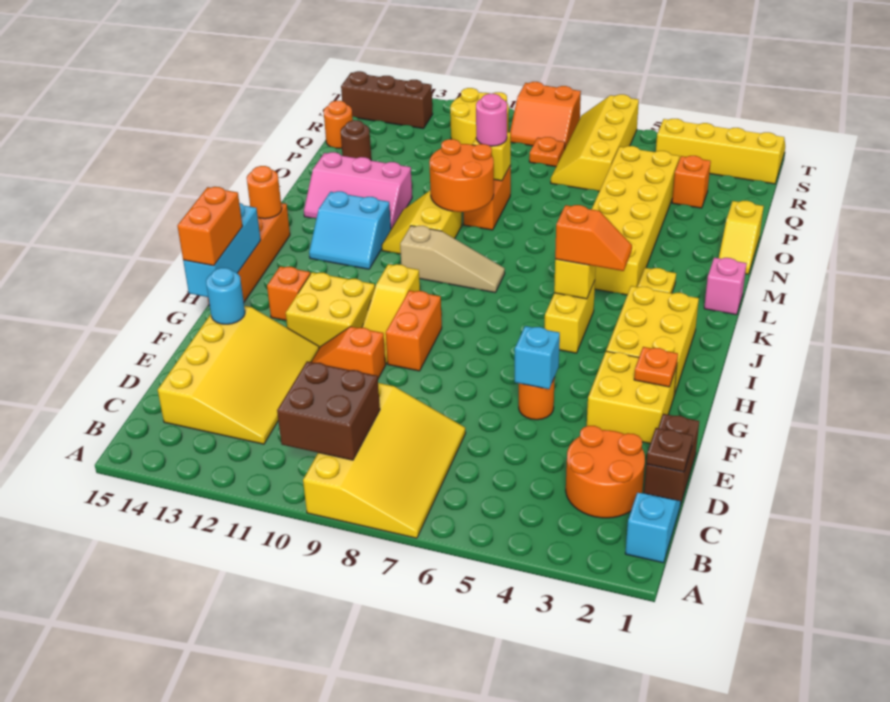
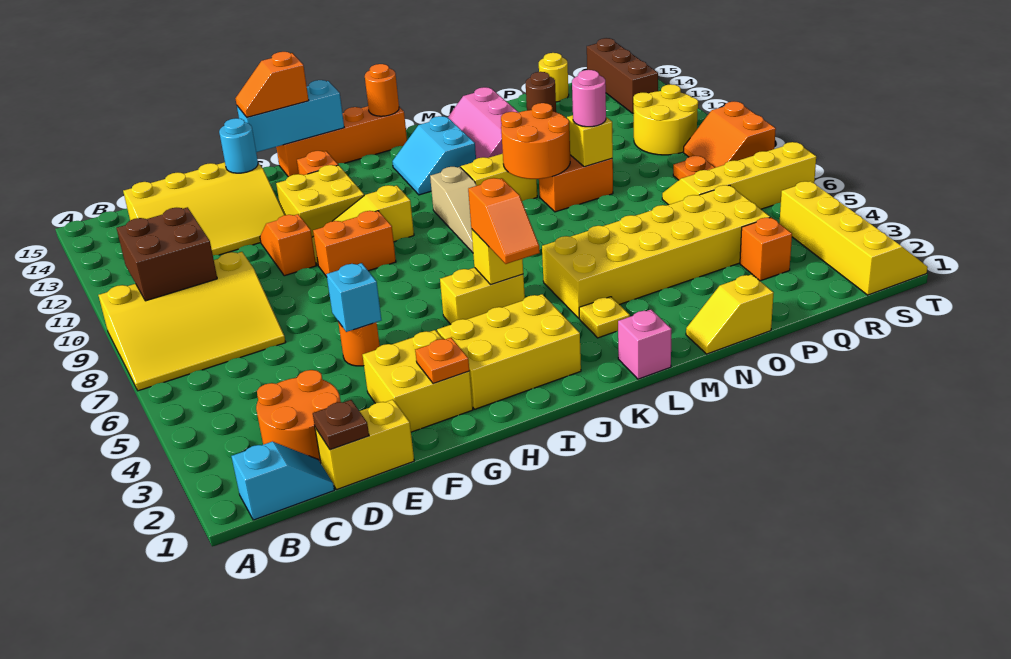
brown 1x2 brick [644,414,699,506] -> yellow 1x2 brick [315,400,414,490]
orange 1x2 brick [177,187,243,266] -> orange 1x2 slope [235,52,309,117]
orange 1x1 round brick [324,101,353,149] -> yellow 1x1 round brick [539,53,569,102]

